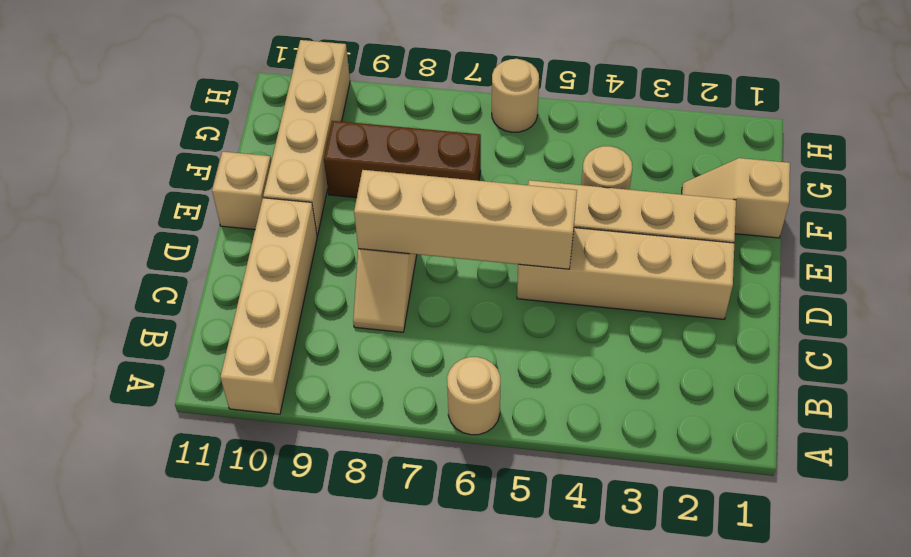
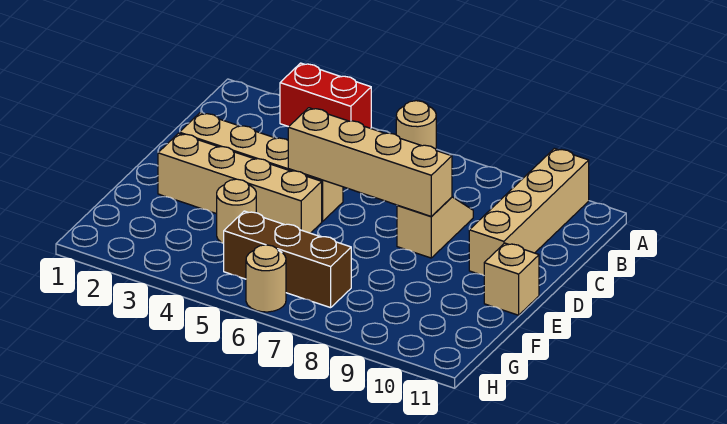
none -> red 1x2 brick [280,63,371,128]
tan 1x4 brick [263,40,350,235] -> none
tan 1x2 slope [682,158,790,238] -> none
brown 1x3 brick [324,121,481,198] -> brown 1x3 brick moved to [223,211,351,308]

